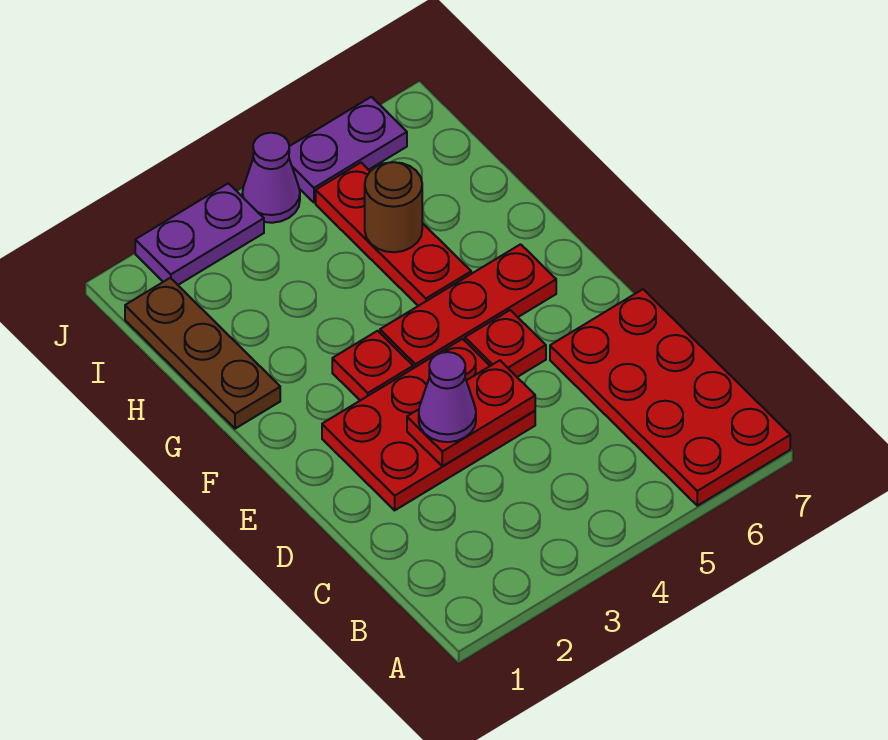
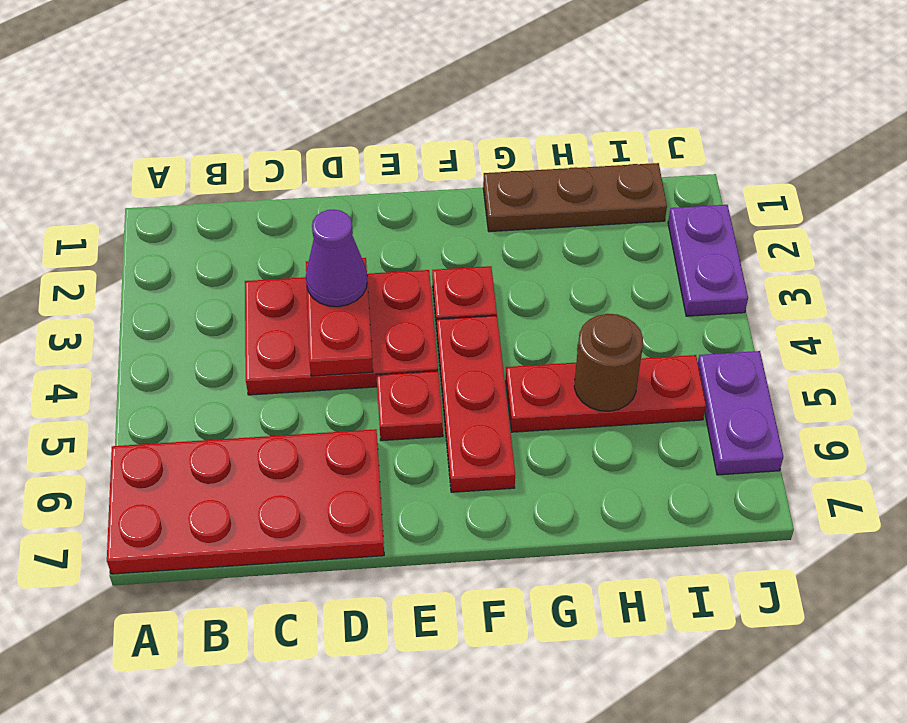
red 2x3 plate [322,339,535,510] -> red 2x3 plate turned to [245,270,438,395]
purple 1x1 cone [242,133,300,223] -> none

